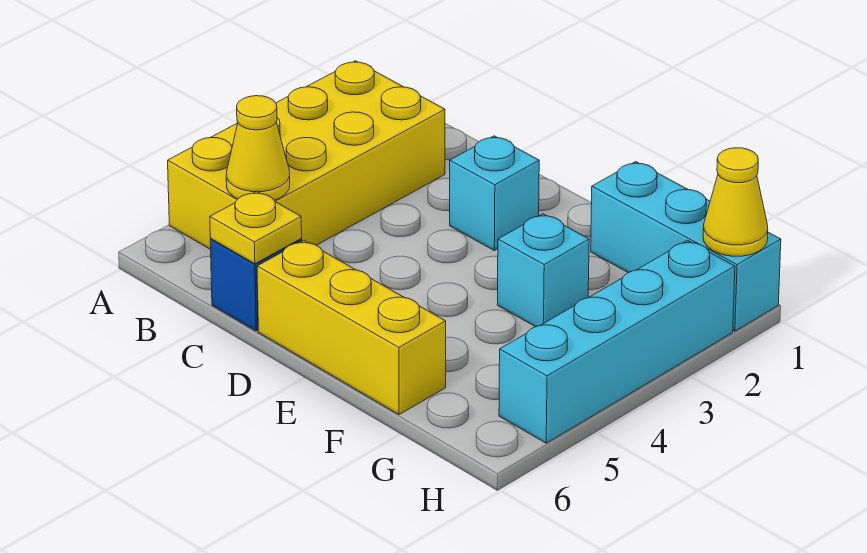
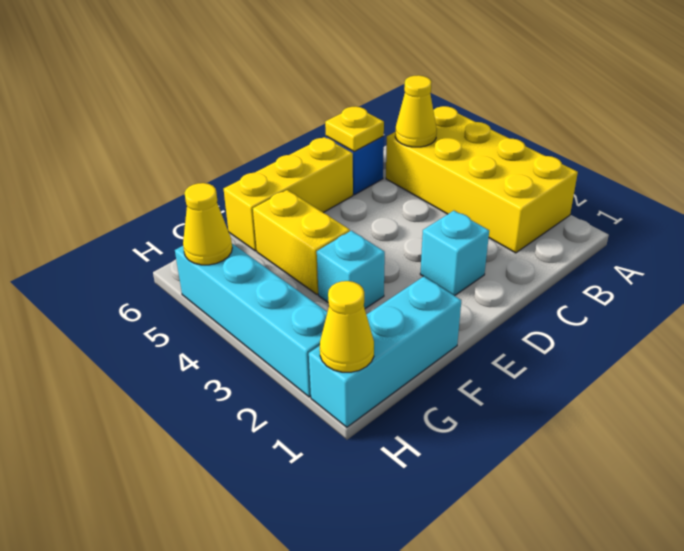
none -> yellow 1x2 brick [253,190,350,294]
none -> yellow 1x1 cone [183,183,232,265]

